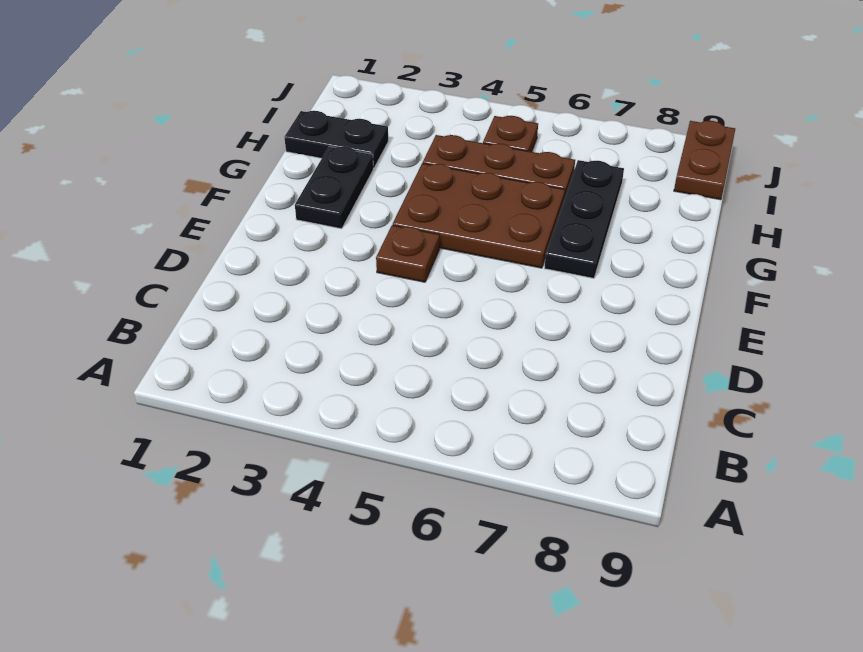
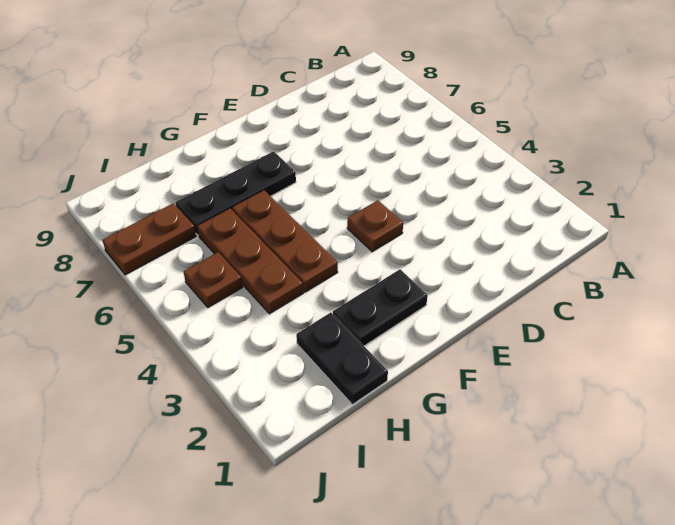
brown 2x3 plate [393,163,565,268] -> brown 1x3 plate [232,190,338,292]
brown 1x2 plate [674,121,735,200] -> brown 1x2 plate moved to [102,203,196,275]

